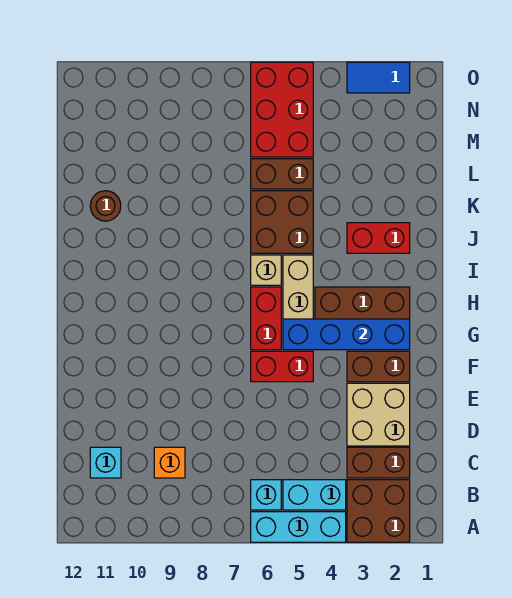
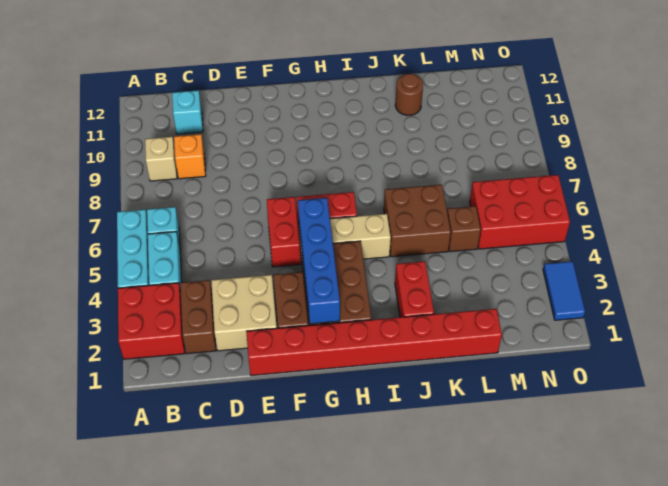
brown 2x2 brick [347,480,410,542] -> red 2x2 brick [118,283,185,359]
none -> red 1x8 brick [246,309,502,376]
tan 1x1 brick [251,255,281,285] -> tan 1x1 brick moved to [145,137,177,181]
brown 1x2 brick [251,159,313,189] -> brown 1x1 brick [447,206,481,252]

